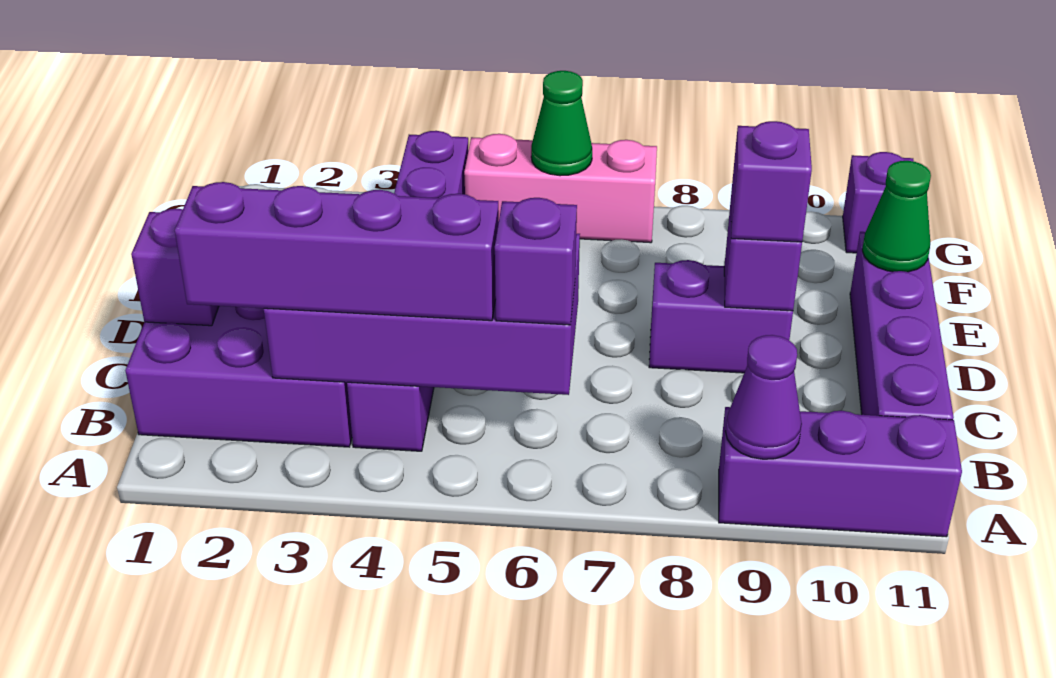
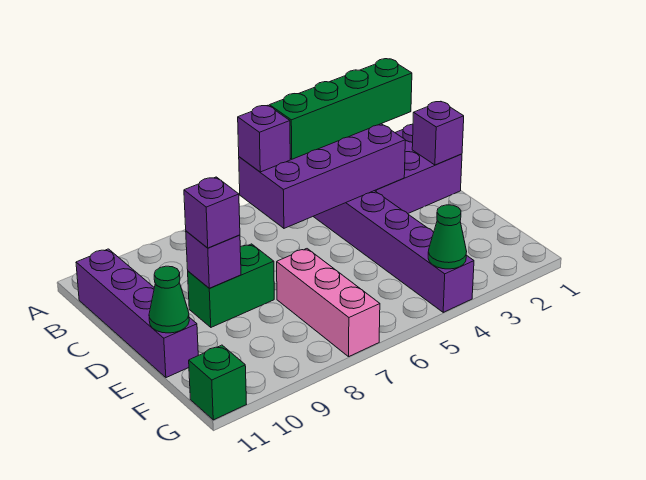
purple 1x3 brick [719,407,962,537] -> none
purple 1x1 cone [725,335,802,459] -> none
purple 1x4 brick [175,182,499,321] -> green 1x4 brick [269,59,412,159]
purple 1x2 brick [649,260,793,373] -> green 1x2 brick [188,244,274,327]
pink 1x3 brick [464,134,657,243] -> pink 1x3 brick turned to [277,249,380,357]
green 1x1 cone [531,71,592,176] -> green 1x1 cone moved to [428,205,467,269]
purple 1x1 brick [843,152,914,253] -> green 1x1 brick [189,345,246,420]

